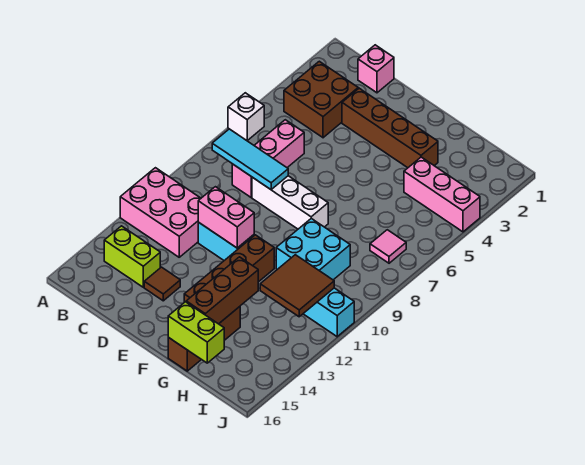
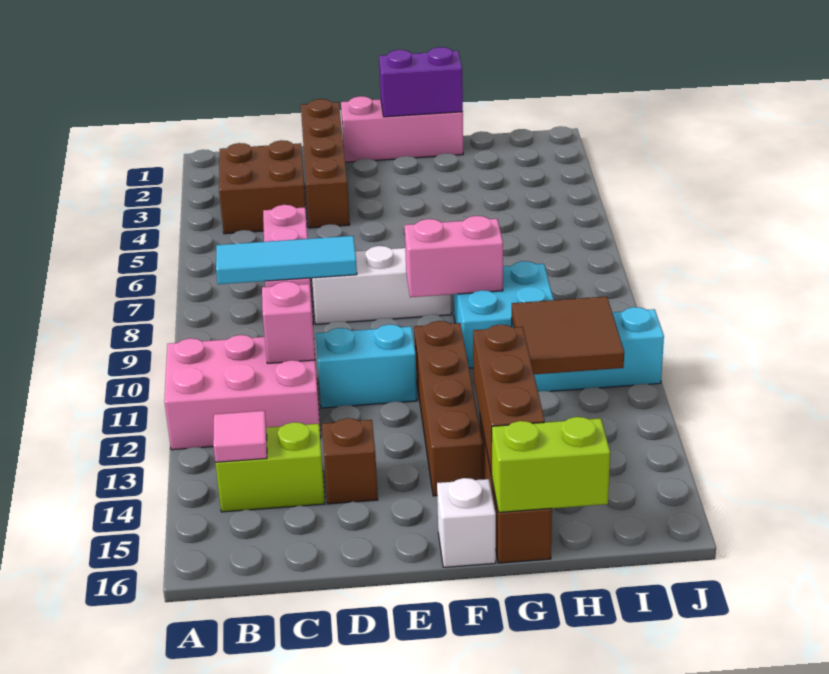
white 1x1 brick [228,93,264,141] -> white 1x1 brick moved to [437,478,496,567]
pink 1x1 brick [358,45,394,93] -> pink 1x1 brick moved to [262,282,315,364]
brown 1x4 brick [342,88,438,168] -> brown 1x4 brick turned to [301,99,350,228]
pink 1x2 brick [198,187,254,248] -> pink 1x2 brick moved to [405,216,503,297]
brown 1x1 tile [144,267,180,301] -> brown 1x1 brick [322,418,378,504]
none -> purple 1x2 brick [379,47,463,117]
pink 1x3 brick [404,157,480,232] -> pink 1x3 brick moved to [341,96,463,162]
pink 1x1 tile [370,230,406,263] -> pink 1x1 tile moved to [213,411,267,462]

